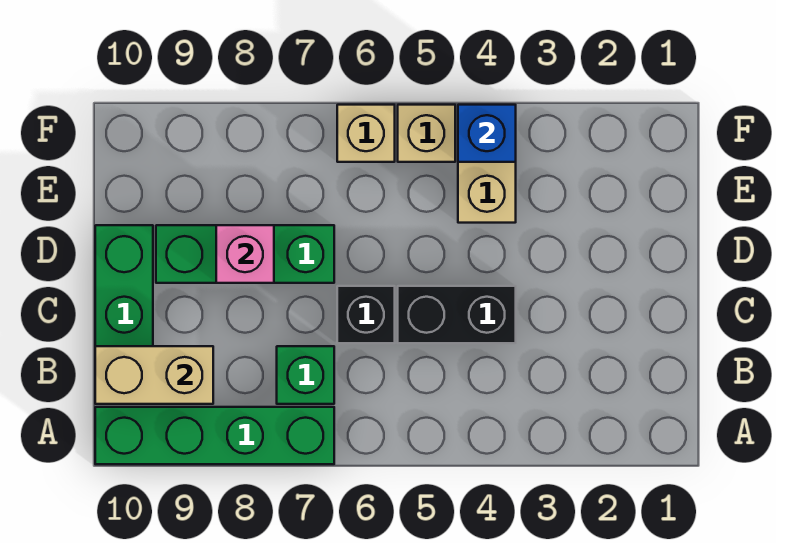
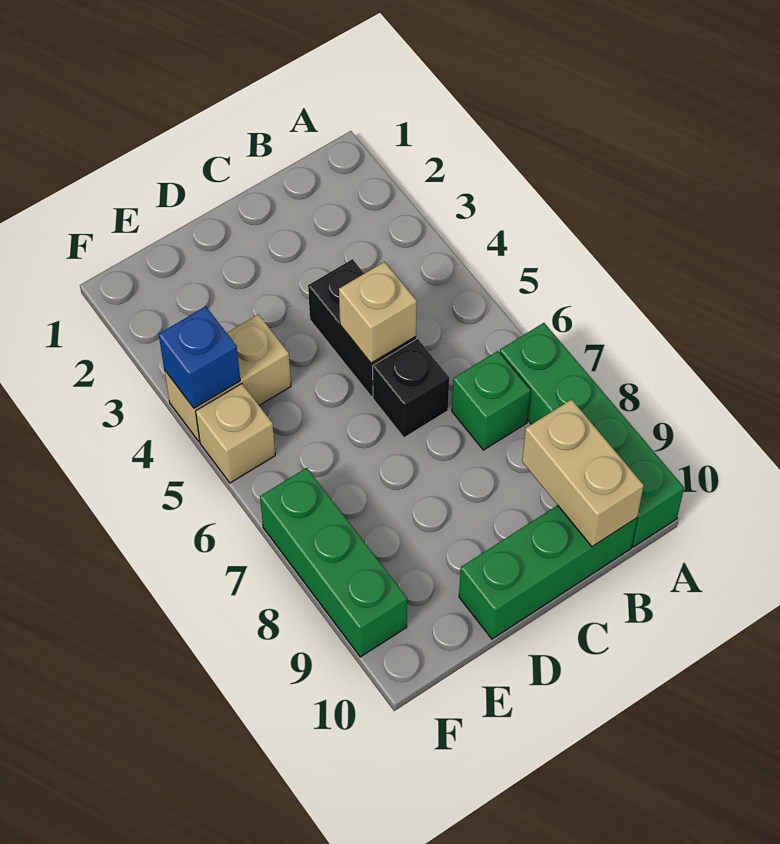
green 1x3 brick [156,225,334,283] -> green 1x3 brick moved to [260,468,407,657]
pink 1x1 brick [216,225,274,283] -> none
tan 1x1 brick [337,105,395,162] -> tan 1x1 brick moved to [339,262,417,363]

